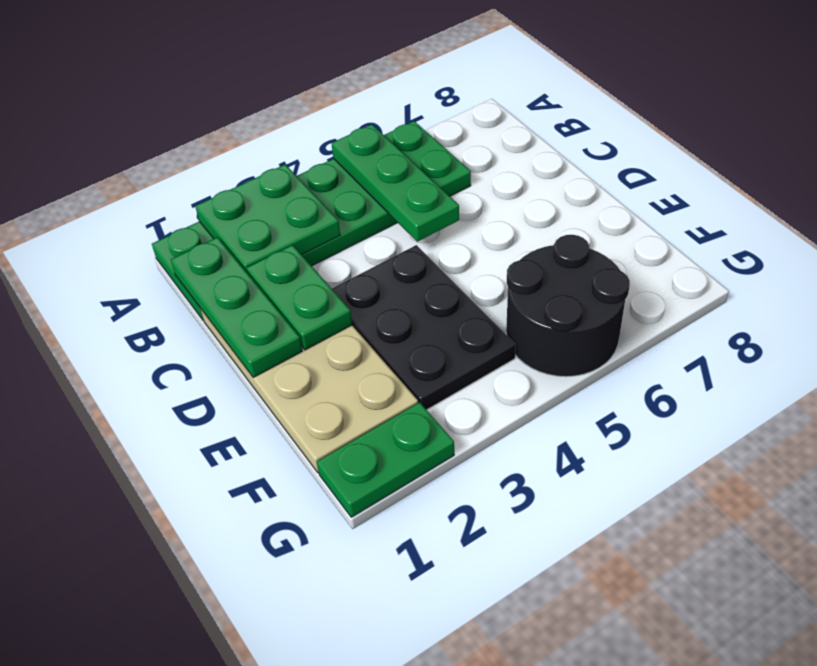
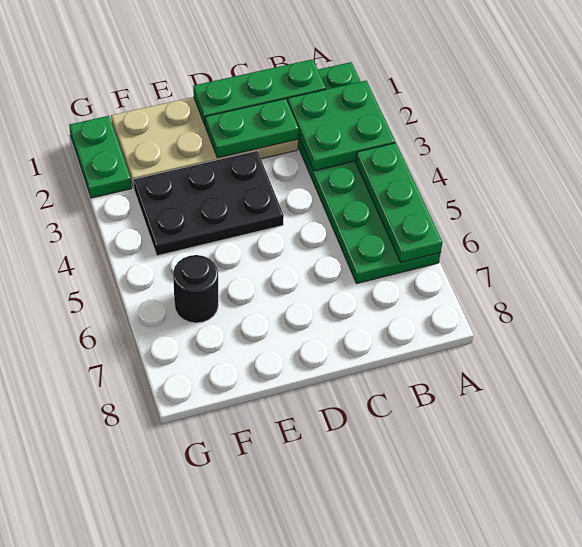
green 1x3 plate [331,124,459,242] -> green 1x3 plate turned to [356,143,443,262]
black 2x2 round brick [506,235,630,377] -> black 1x1 round brick [173,255,218,323]

